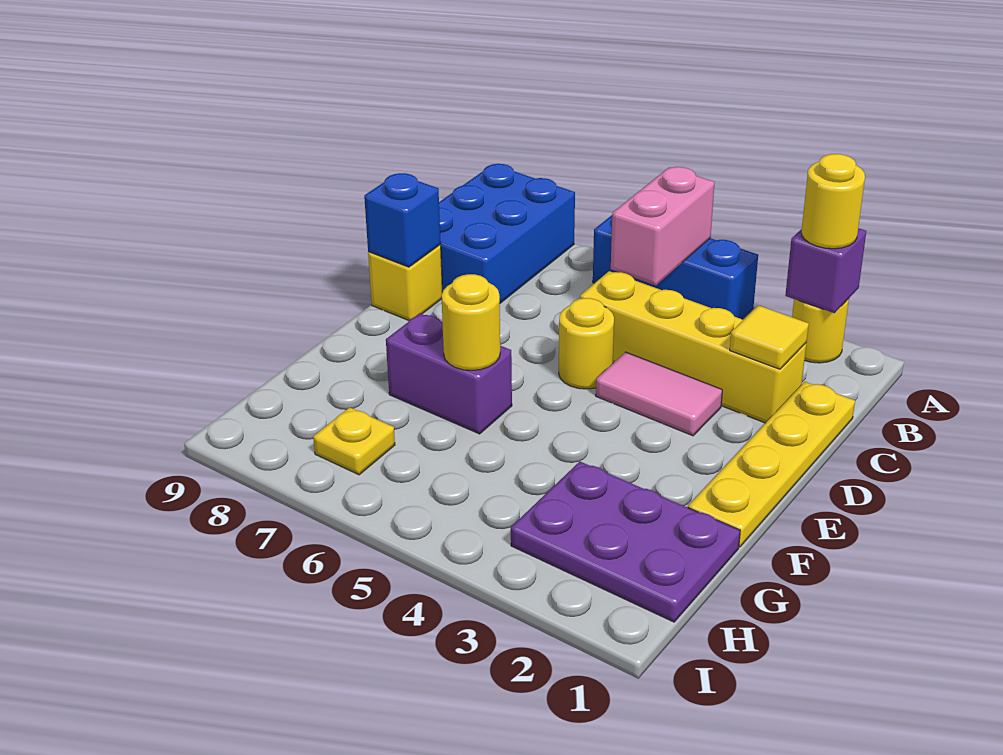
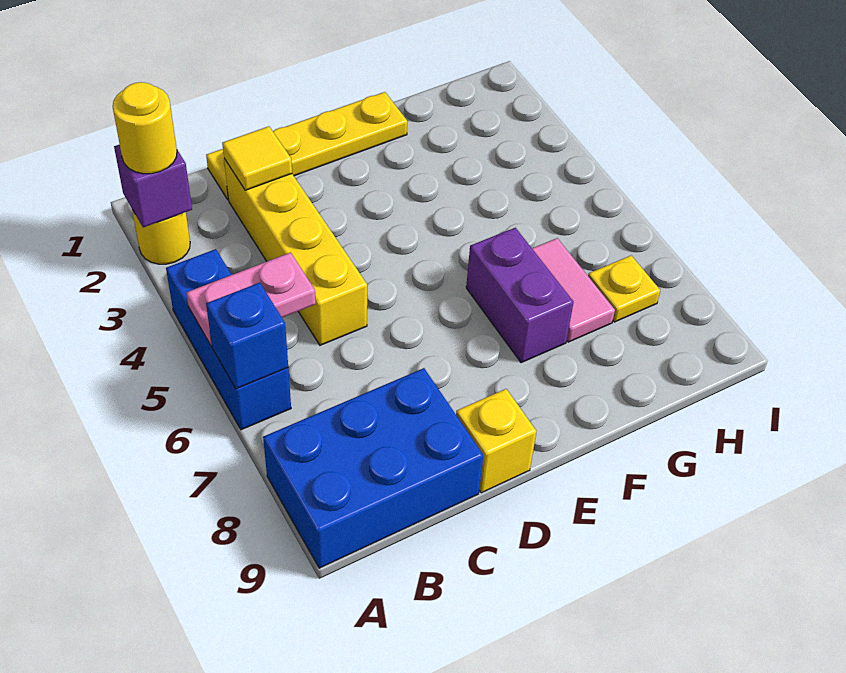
pink 1x2 brick [611,167,715,286] -> pink 1x2 plate [186,253,316,346]
pink 1x2 tile [596,352,722,436] -> pink 1x2 tile moved to [532,238,615,342]
yellow 1x1 round brick [559,298,614,389] -> none
blue 1x1 brick [364,173,441,267] -> blue 1x1 brick moved to [206,283,288,389]
yellow 1x1 round brick [442,274,500,370] -> none
purple 2x3 plate [511,462,740,622] -> none

